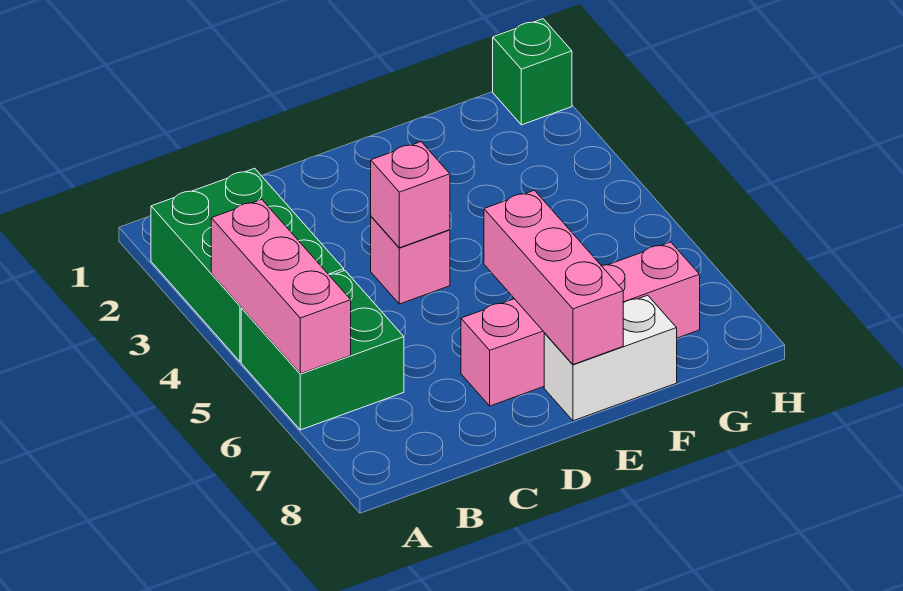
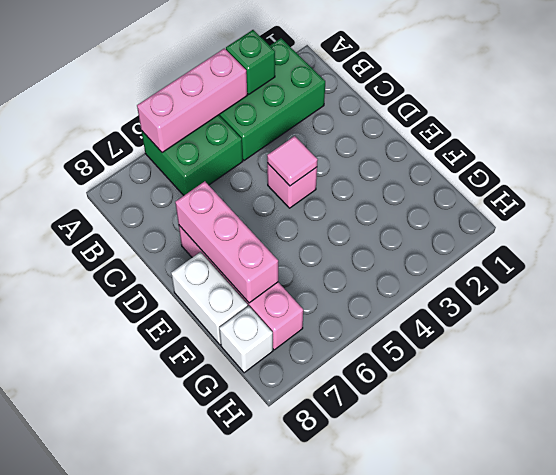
pink 1x1 brick [371,142,450,248] -> pink 1x1 tile [267,136,318,186]
pink 1x3 brick [484,190,623,364] -> pink 1x3 brick turned to [175,181,278,303]
none -> white 1x1 brick [219,306,273,373]
green 1x1 brick [493,19,572,125] -> green 1x1 brick moved to [226,30,275,94]

